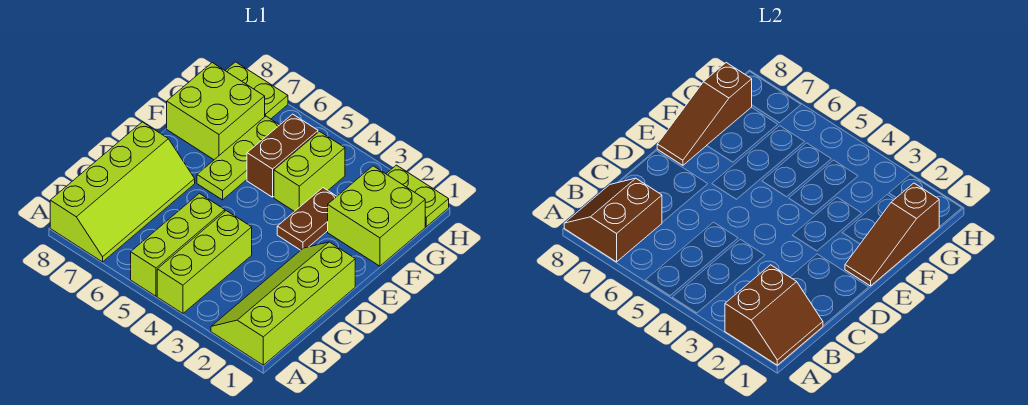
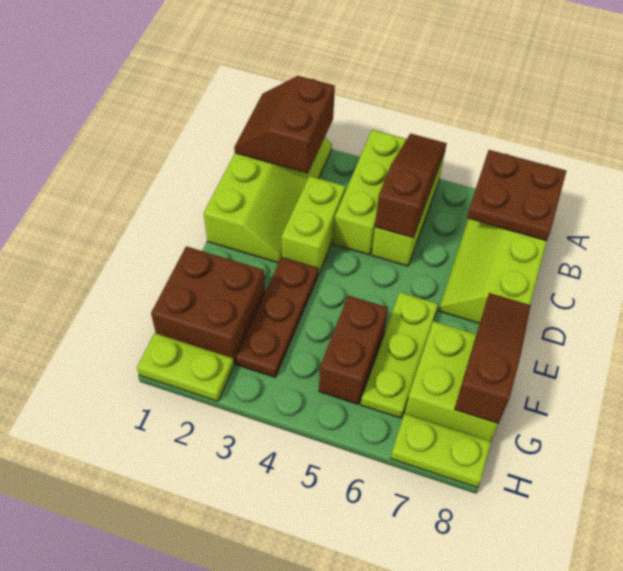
brown 2x2 slope [564,178,662,262] -> brown 2x2 plate [467,150,566,241]
brown 1x3 slope [845,183,939,286] -> brown 1x3 slope moved to [375,134,447,238]
brown 1x2 plate [277,188,337,250] -> brown 1x3 plate [236,257,318,377]
lime 2x2 brick [328,166,425,266] -> brown 2x2 brick [151,246,265,364]
lime 1x2 brick [274,132,345,212] -> lime 1x2 brick moved to [282,176,346,275]

